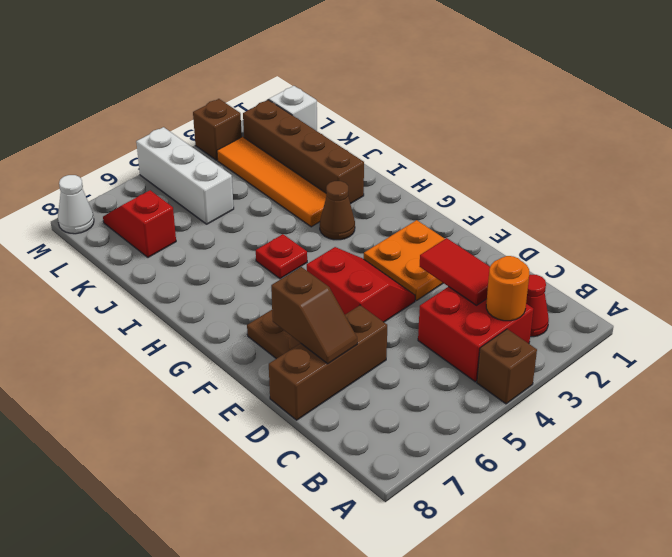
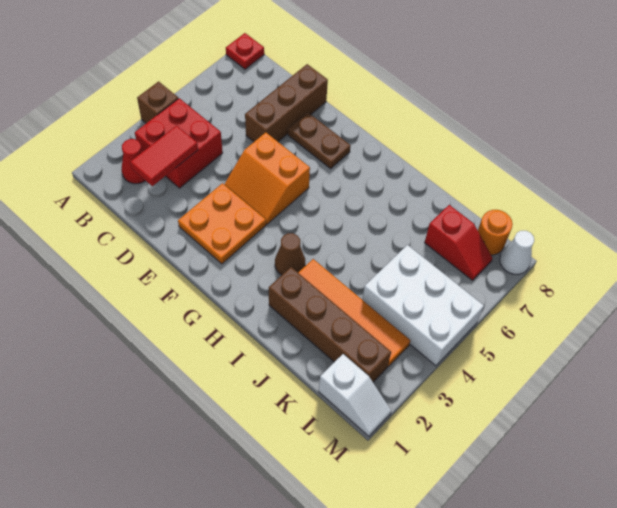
orange 1x1 round brick [486,256,529,321] -> orange 1x1 round brick moved to [478,210,513,255]
red 1x2 tile [420,238,490,305] -> red 1x2 tile turned to [130,126,198,186]
brown 1x2 slope [271,267,357,364] -> none
red 2x2 slope [307,247,415,322] -> orange 2x2 slope [224,133,310,224]
red 1x1 plate [256,234,307,279] -> red 1x1 plate moved to [226,33,264,69]
white 1x3 brick [136,127,234,224] -> white 2x3 brick [362,245,484,366]
brown 1x1 brick [193,99,242,160] -> none

